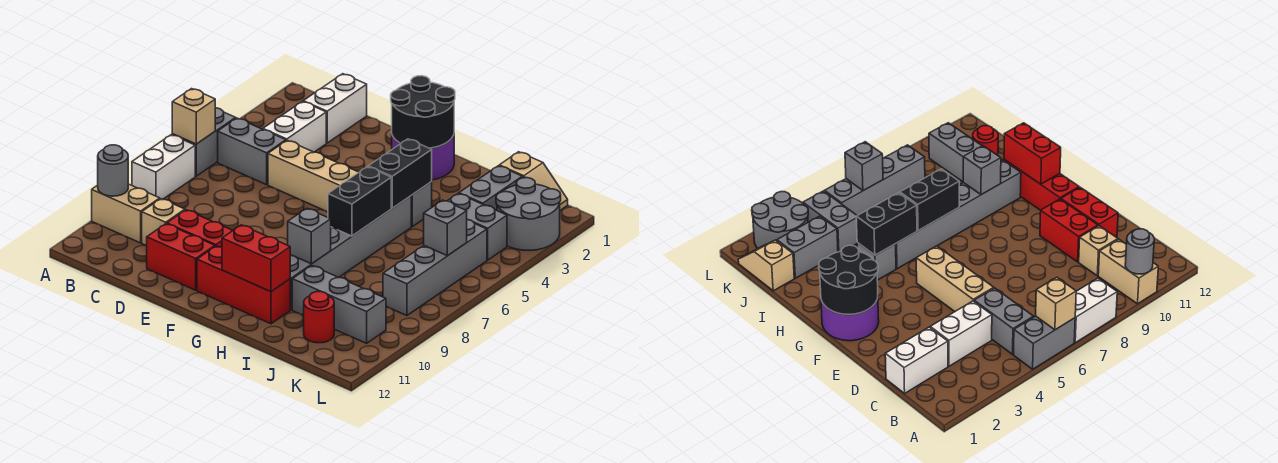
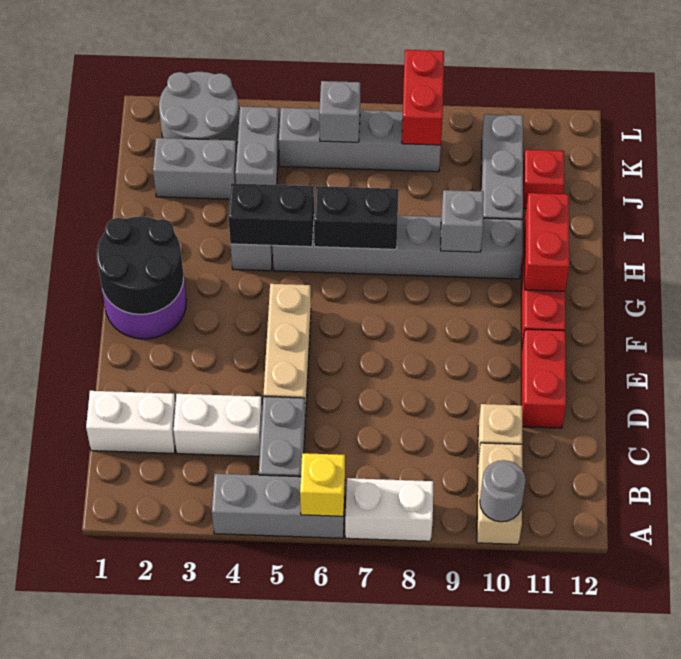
grey 1x2 brick [172,108,236,176] -> grey 1x3 brick [212,474,345,538]
tan 1x1 brick [172,89,215,144] -> yellow 1x1 brick [300,453,345,516]
red 1x2 brick [167,210,233,247] -> red 1x2 brick moved to [402,50,444,145]
tan 1x2 slope [499,152,568,210] -> none
red 1x1 round brick [304,291,334,343] -> red 1x1 brick [523,150,564,209]

